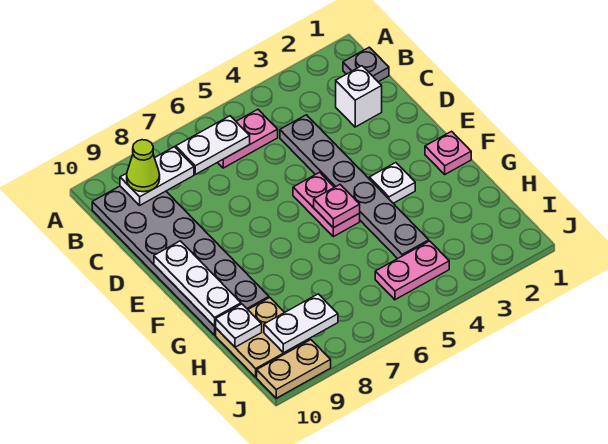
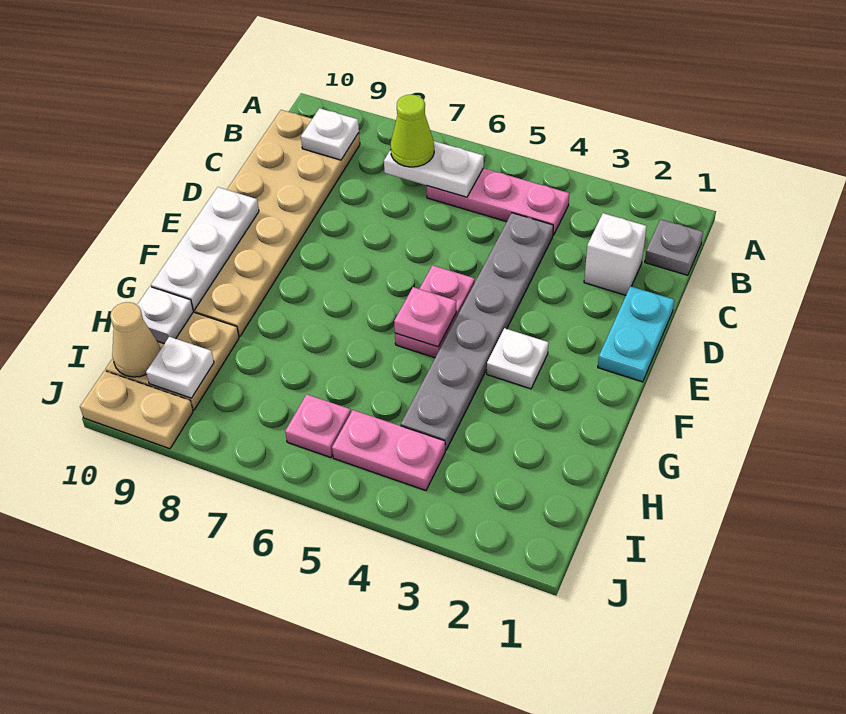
pink 1x2 plate [218,109,278,168] -> pink 1x3 plate [427,168,569,235]
white 1x2 plate [120,147,194,205] -> white 1x1 plate [301,108,359,160]
grey 2x6 plate [92,186,269,335] -> tan 2x6 plate [193,110,360,336]
lime 1x1 cone [127,140,160,192] -> lime 1x1 cone moved to [391,94,434,167]
none -> cyan 1x2 plate [598,286,674,382]
pink 1x1 plate [425,131,471,174] -> pink 1x1 plate moved to [285,394,351,458]
white 1x2 plate [264,294,338,353] -> white 1x1 plate [146,337,214,398]
none -> tan 1x1 cone [110,302,160,377]

